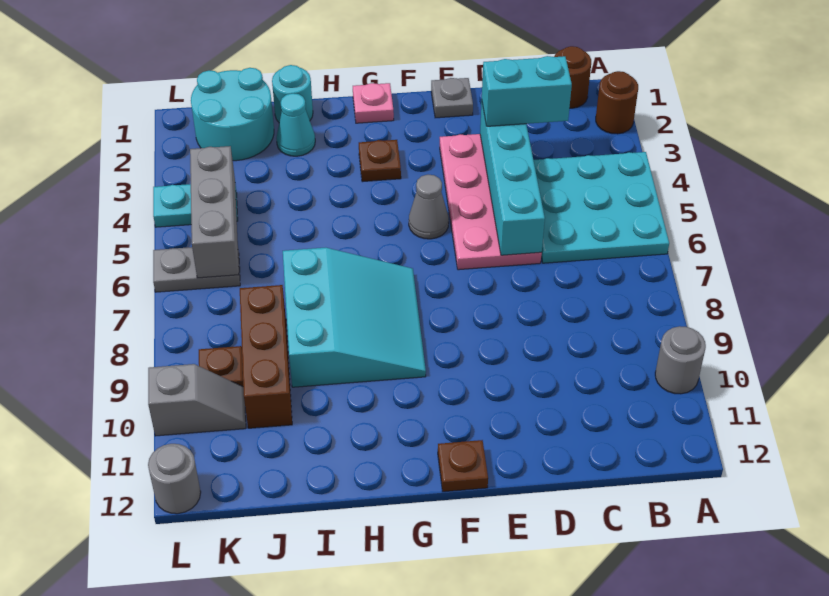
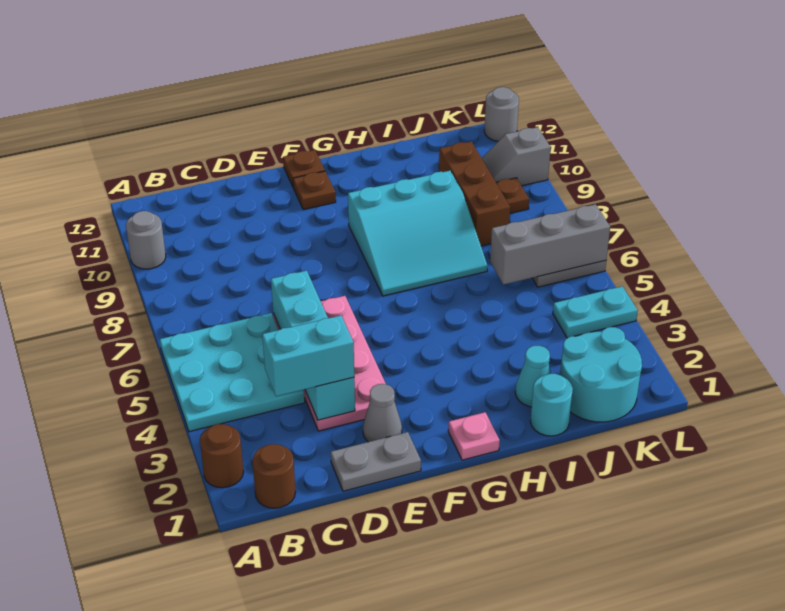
grey 1x1 plate [431,78,473,118] -> grey 1x2 plate [331,432,421,491]
grey 1x1 cone [409,175,449,239] -> grey 1x1 cone moved to [363,384,402,442]
brown 1x1 plate [359,140,401,182] -> brown 1x1 plate moved to [293,171,336,210]
cyan 3x3 slope [283,248,426,387] -> cyan 3x3 slope turned to [348,171,487,296]
grey 1x3 brick [190,146,239,278] -> grey 1x3 brick turned to [490,204,610,285]

